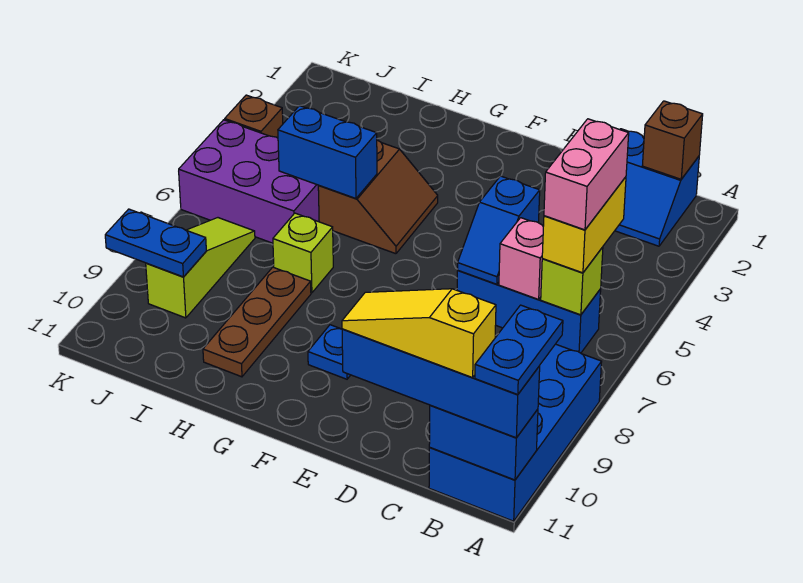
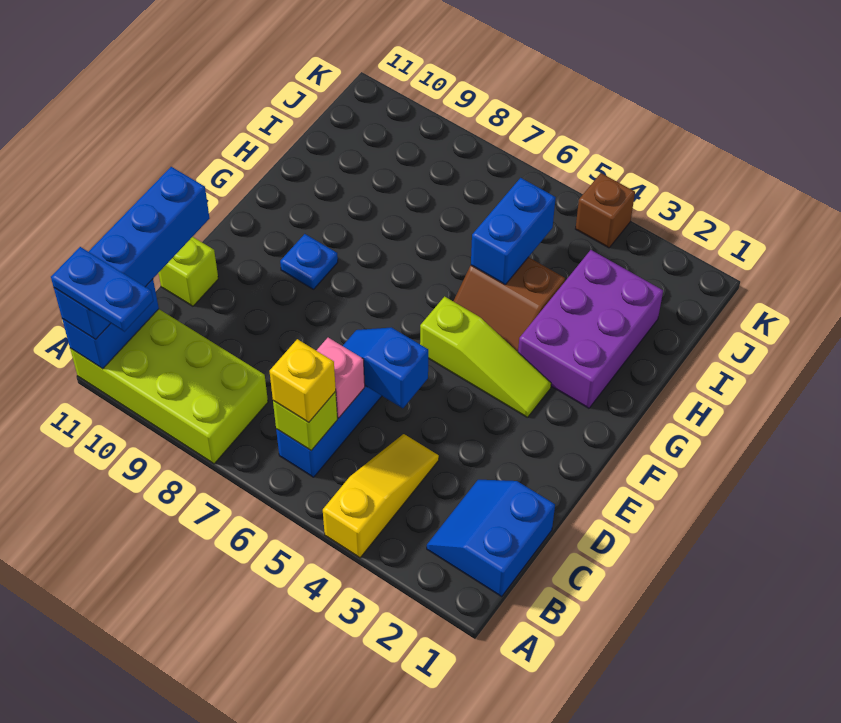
blue 2x4 brick [429,344,602,521] -> lime 2x4 brick [70,309,268,464]
brown 1x1 brick [642,101,703,179] -> none
yellow 1x2 brick [542,177,626,273] -> yellow 1x1 brick [270,339,336,422]
pink 1x2 brick [544,119,629,230] -> none
yellow 1x3 slope [342,289,496,378] -> yellow 1x3 slope moved to [323,434,439,558]
lime 1x1 brick [273,213,333,293] -> lime 1x1 brick moved to [159,237,218,306]
brown 1x3 plate [203,267,311,377] -> none
purple 2x3 brick [179,120,319,243] -> purple 2x3 brick moved to [518,250,663,408]
lime 1x3 slope [146,218,255,318] -> lime 1x3 slope moved to [420,297,551,417]
blue 1x2 plate [105,209,206,277] -> none

